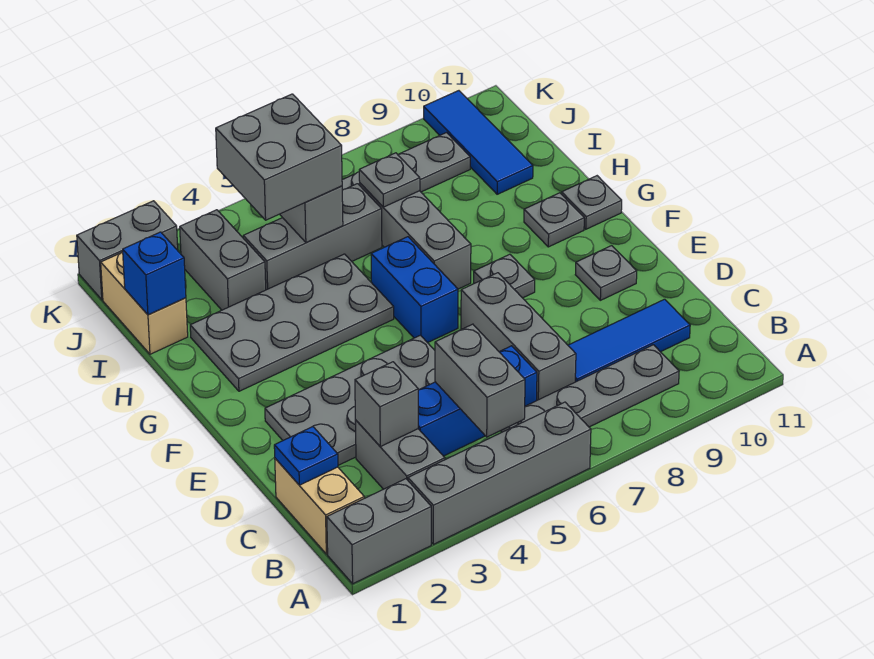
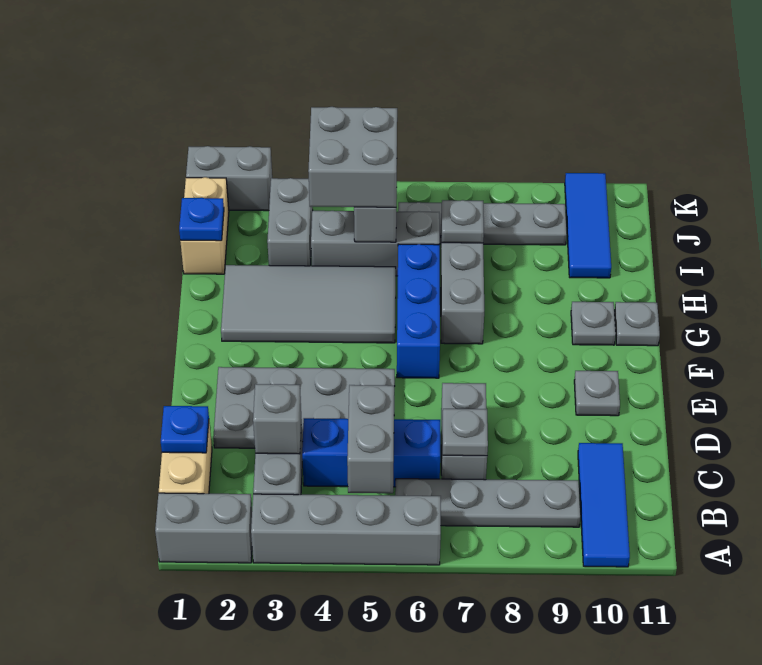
grey 1x3 brick [461,273,576,401] -> grey 1x2 brick [441,383,487,480]
blue 1x3 tile [568,299,690,382] -> blue 1x3 tile turned to [578,443,630,567]
blue 1x2 brick [371,237,458,343] -> blue 1x3 brick [397,244,440,378]
grey 1x1 plate [474,254,535,298] -> grey 1x1 plate moved to [443,409,488,456]
grey 2x4 plate [190,254,394,391] -> grey 2x4 tile [221,265,396,343]
blue 1x1 brick [123,232,186,315] -> blue 1x1 plate [179,198,224,241]

